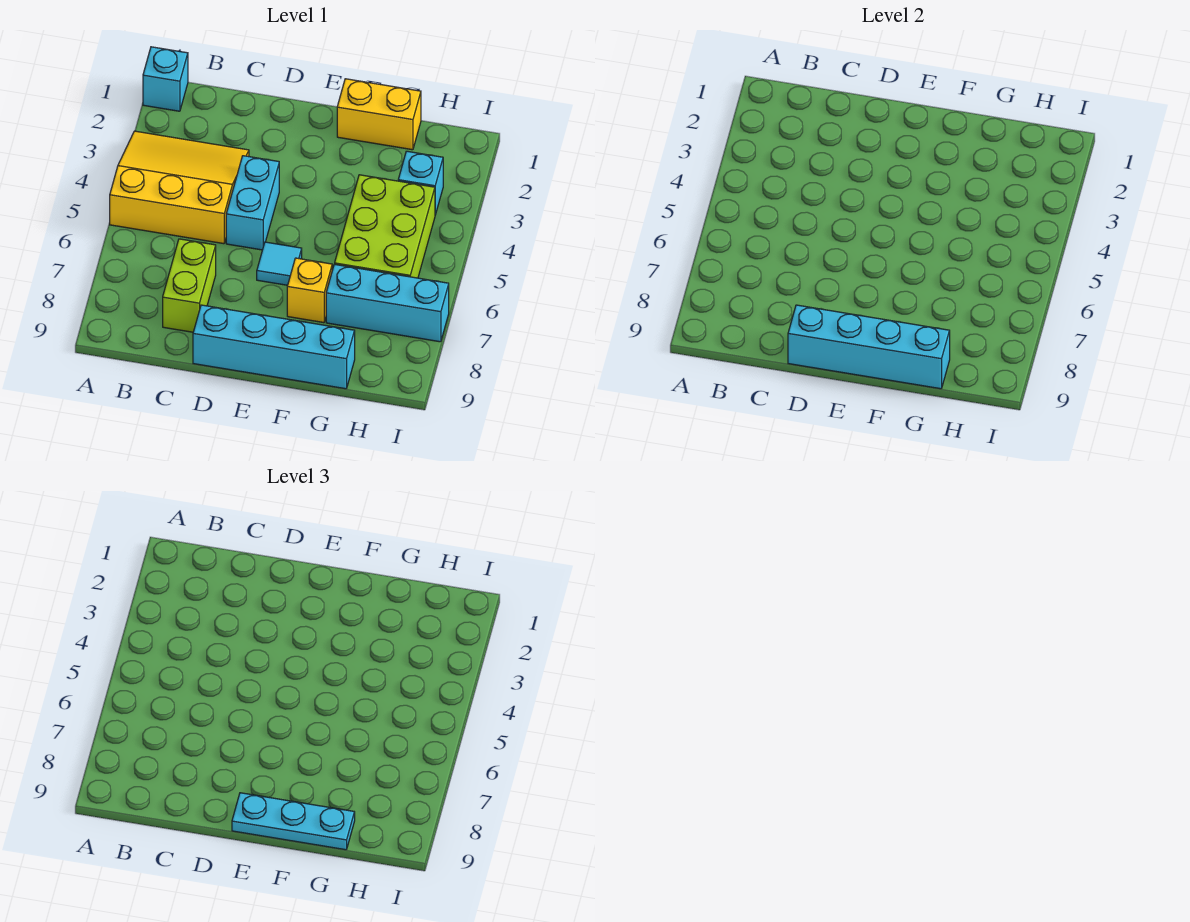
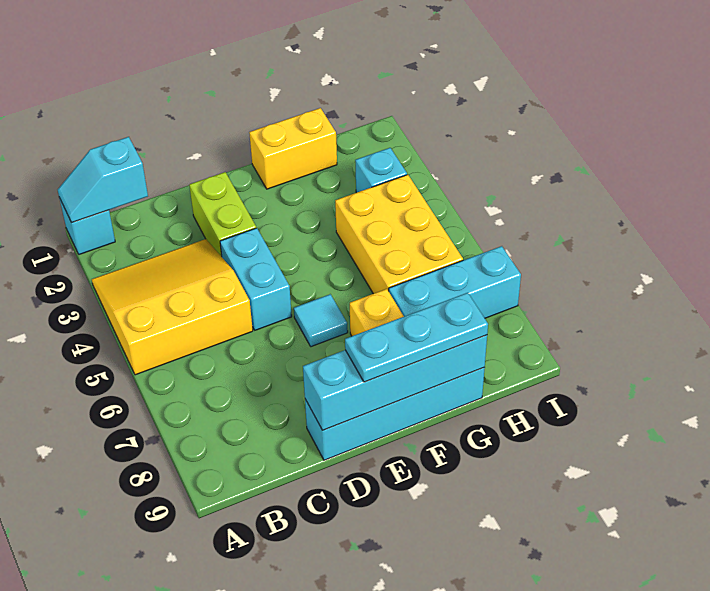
none -> cyan 1x2 slope [58,137,148,223]
lime 1x2 brick [163,239,216,332] -> lime 1x2 brick moved to [189,172,256,257]
lime 2x3 brick [335,175,435,278] -> yellow 2x3 brick [335,175,463,294]

